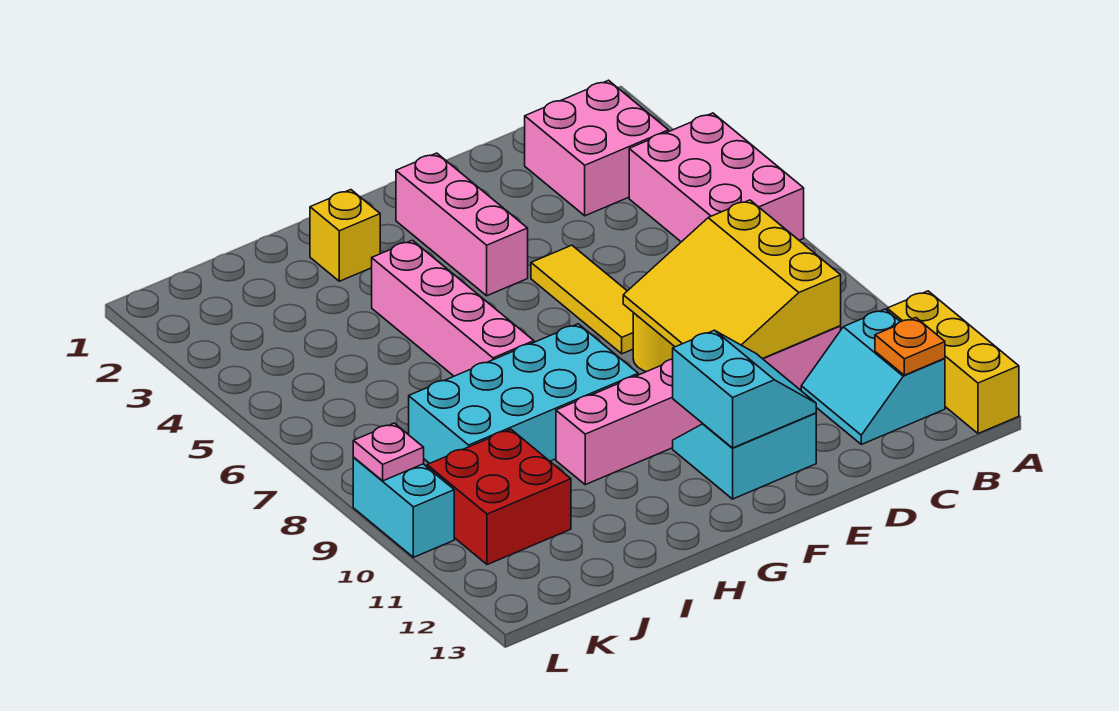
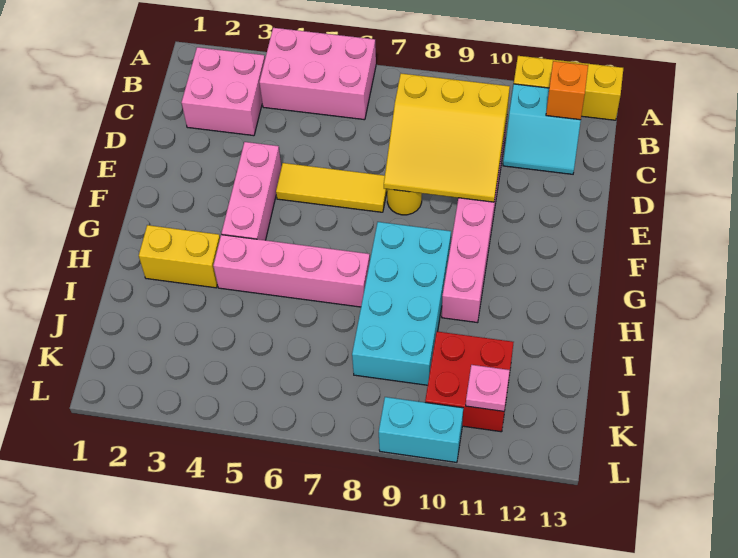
orange 1x1 plate [875,318,945,375] -> orange 1x1 brick [546,61,588,120]
cyan 2x2 slope [673,413,816,499] -> none
cyan 2x2 slope [673,330,816,448] -> none
pink 1x3 brick [396,153,528,296] -> pink 1x3 brick turned to [221,142,281,240]
yellow 1x1 brick [310,190,380,281] -> yellow 1x2 brick [139,225,220,288]
pink 1x1 plate [353,423,424,481] -> pink 1x1 plate moved to [466,365,510,411]

